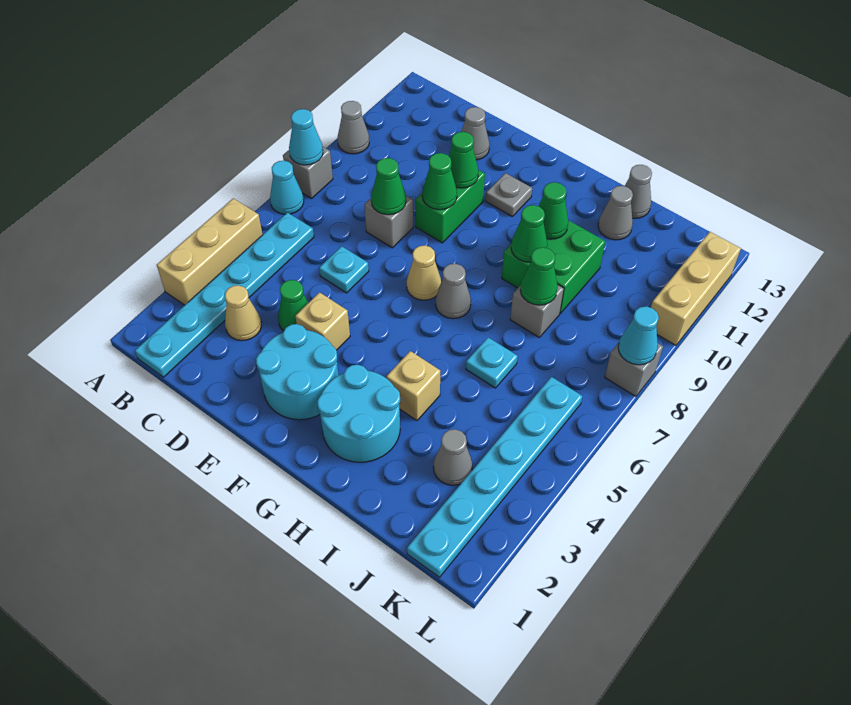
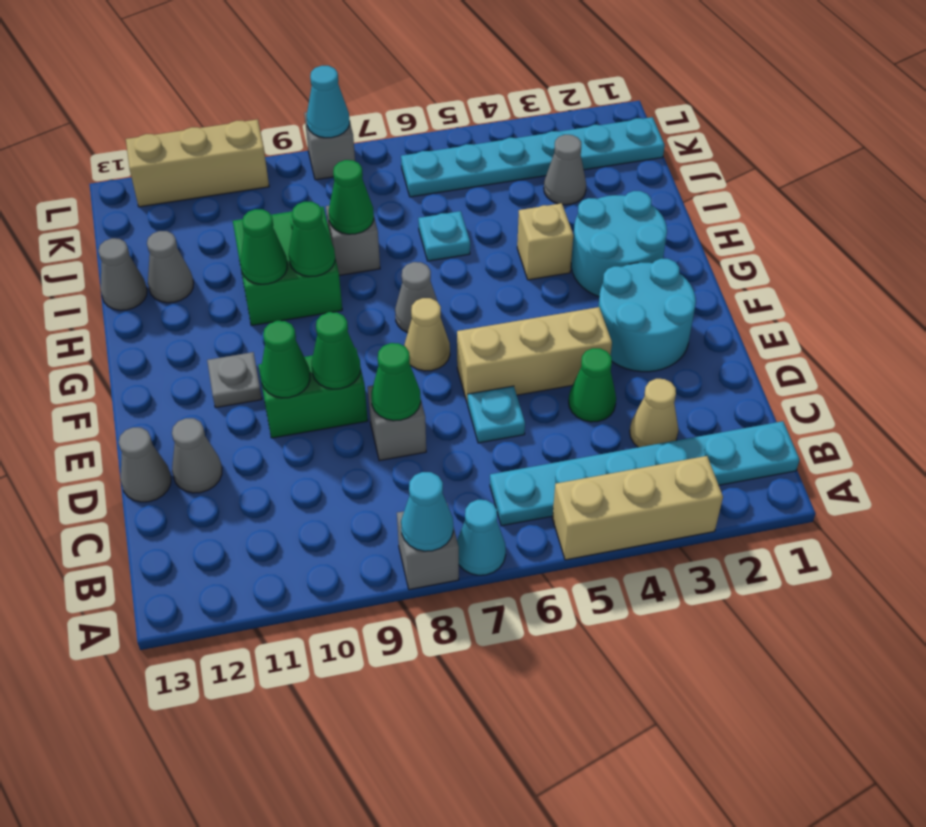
grey 1x1 cone [338,101,369,154] -> grey 1x1 cone moved to [119,427,171,502]
tan 1x1 brick [295,292,350,350] -> tan 1x3 brick [457,307,612,404]

